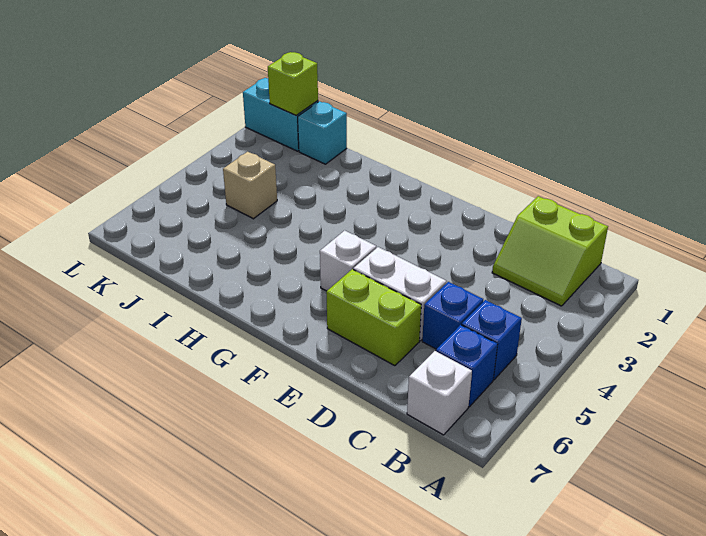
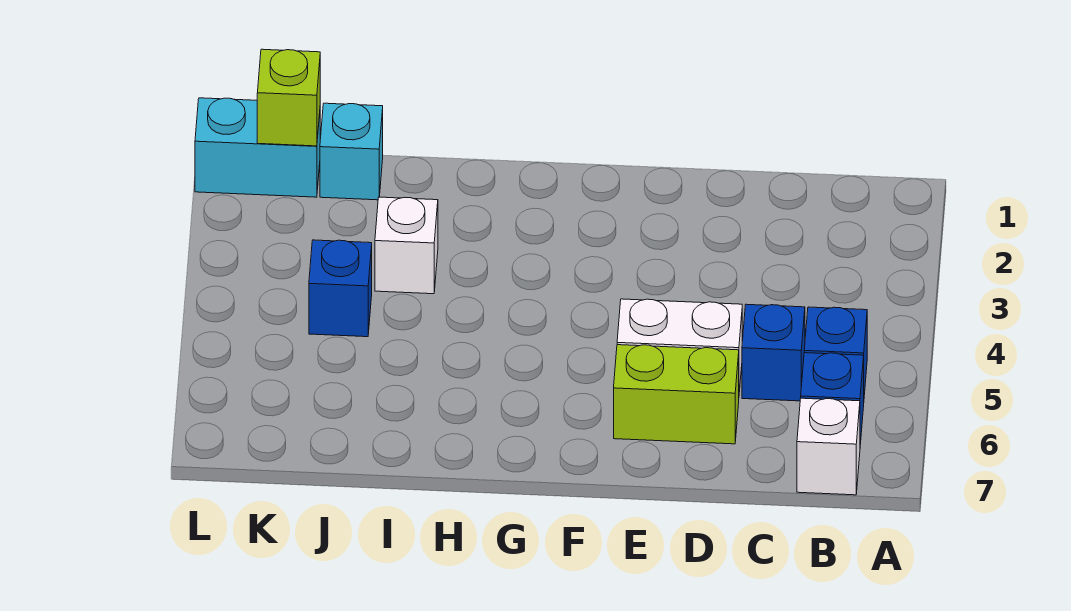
lime 2x2 slope [492,196,608,306] -> none
white 1x1 brick [320,230,376,291] -> white 1x1 brick moved to [375,197,438,294]
tan 1x1 brick [223,152,277,219] -> blue 1x1 brick [309,240,372,337]

